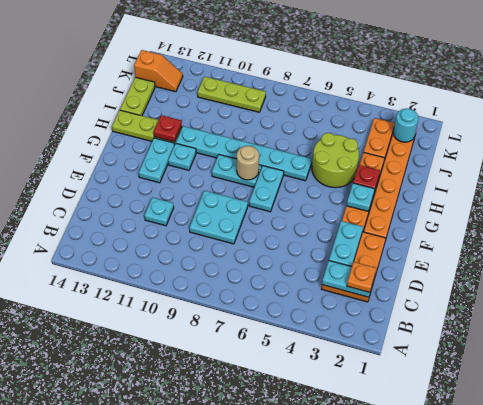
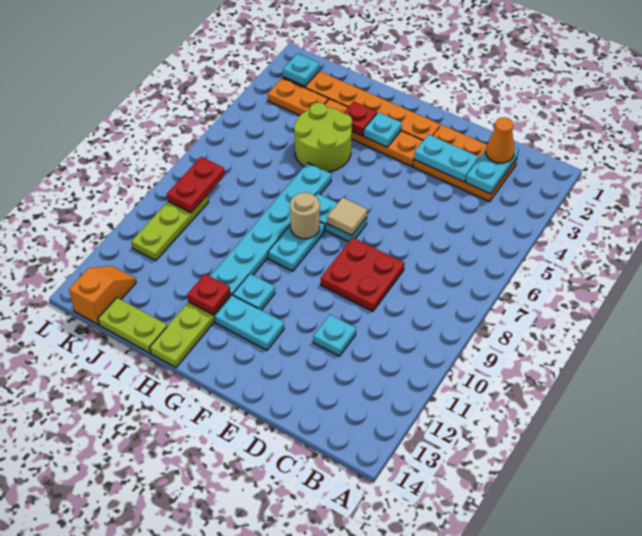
orange 1x1 plate [347,262,376,292] -> orange 1x1 cone [486,117,514,163]
cyan 2x2 plate [189,191,248,244] -> red 2x2 plate [321,238,404,311]
none -> tan 1x1 tile [327,197,367,236]
cyan 1x1 round brick [393,109,418,142] -> cyan 1x1 plate [283,53,319,86]
none -> red 1x2 plate [167,157,225,213]

